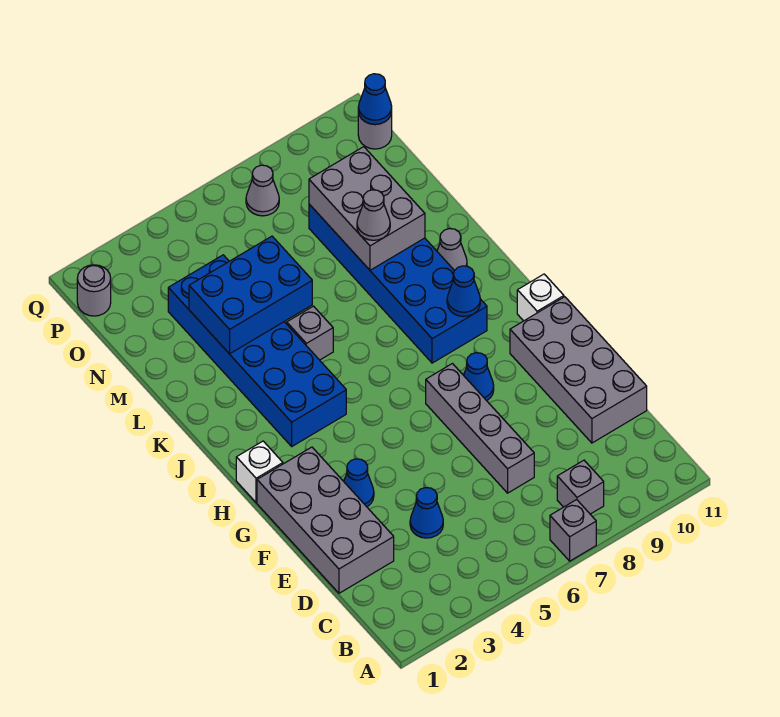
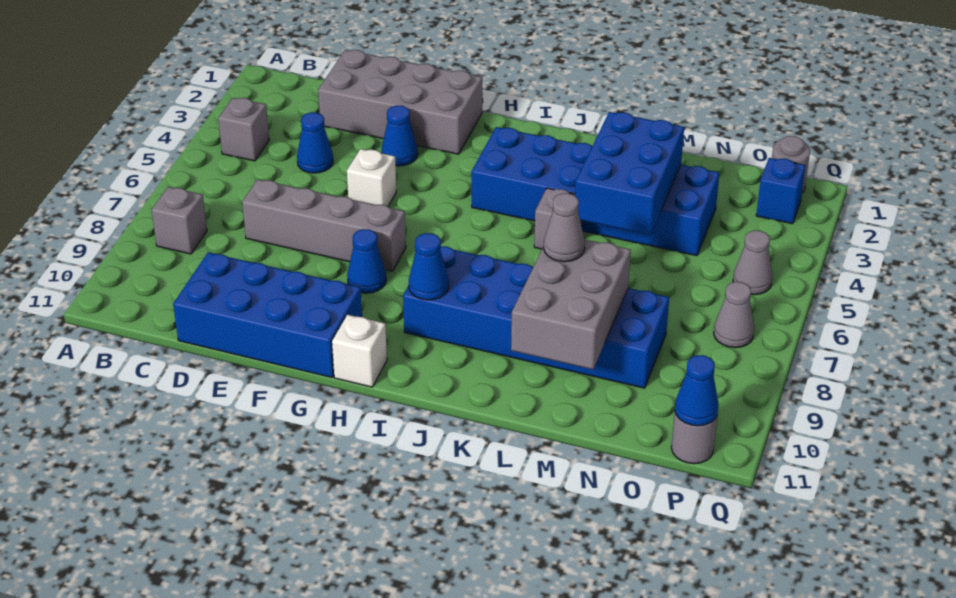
grey 1x1 brick [550,500,596,561] -> grey 1x1 brick moved to [218,98,269,161]
grey 2x4 brick [510,297,647,443] -> blue 2x4 brick [173,253,362,377]
white 1x1 brick [236,441,283,503] -> white 1x1 brick moved to [347,149,396,206]
grey 1x1 cone [437,229,467,271] -> grey 1x1 cone moved to [733,230,772,295]
grey 2x3 brick [309,147,425,270] -> grey 2x3 brick turned to [511,239,631,369]
none -> blue 1x1 brick [756,158,806,224]

